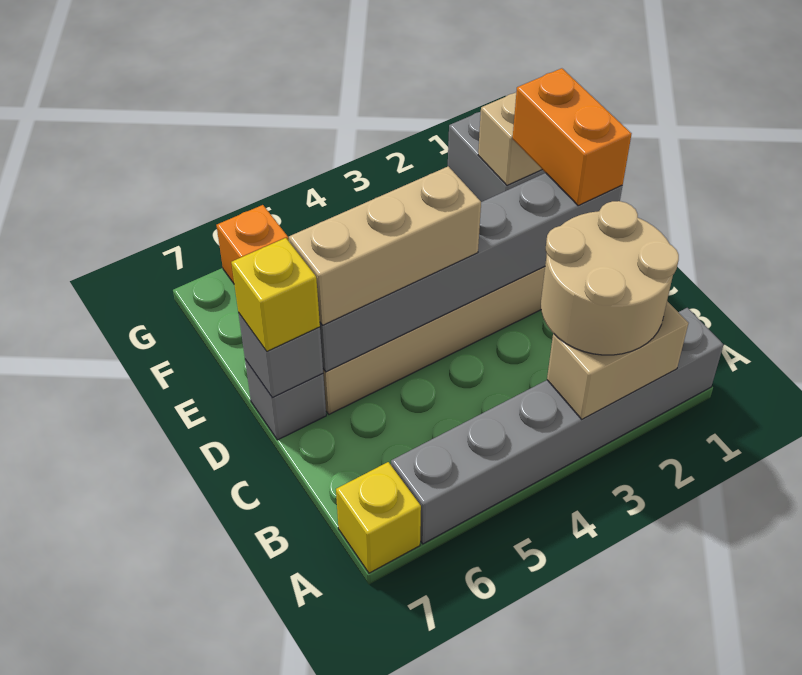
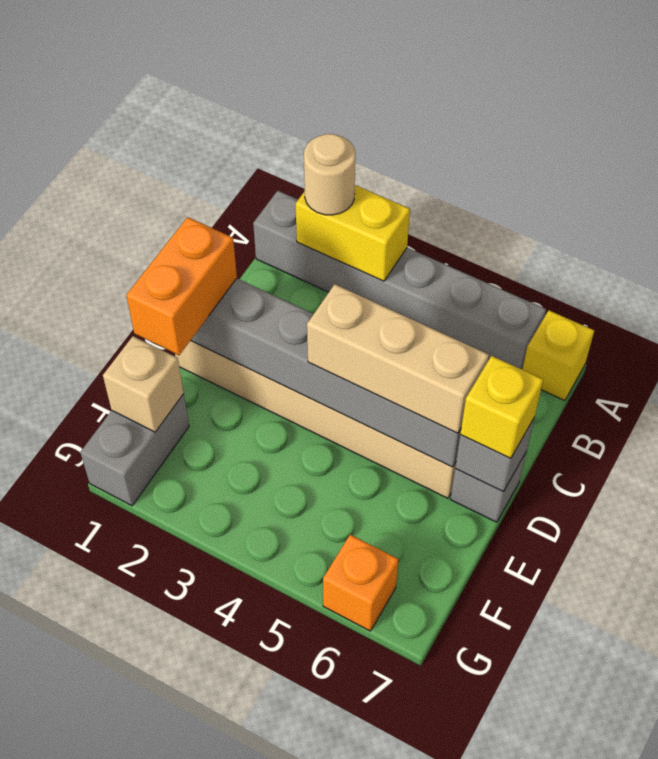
tan 1x2 brick [547,301,688,419] -> yellow 1x2 brick [296,185,410,281]
tan 2x2 round brick [541,201,679,355] -> tan 1x1 round brick [304,134,355,215]

